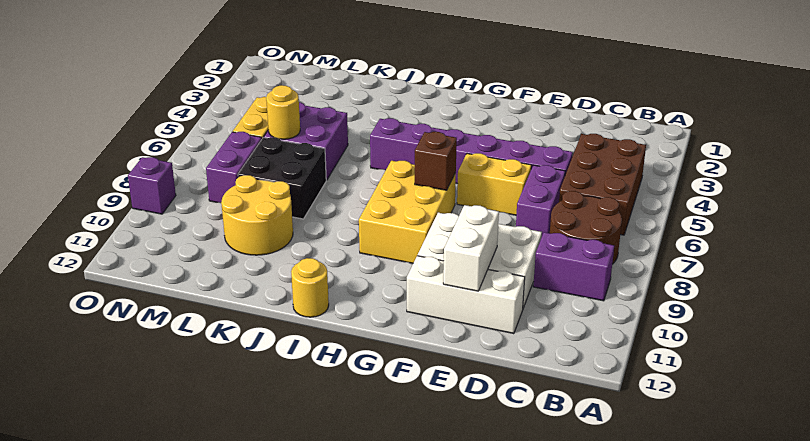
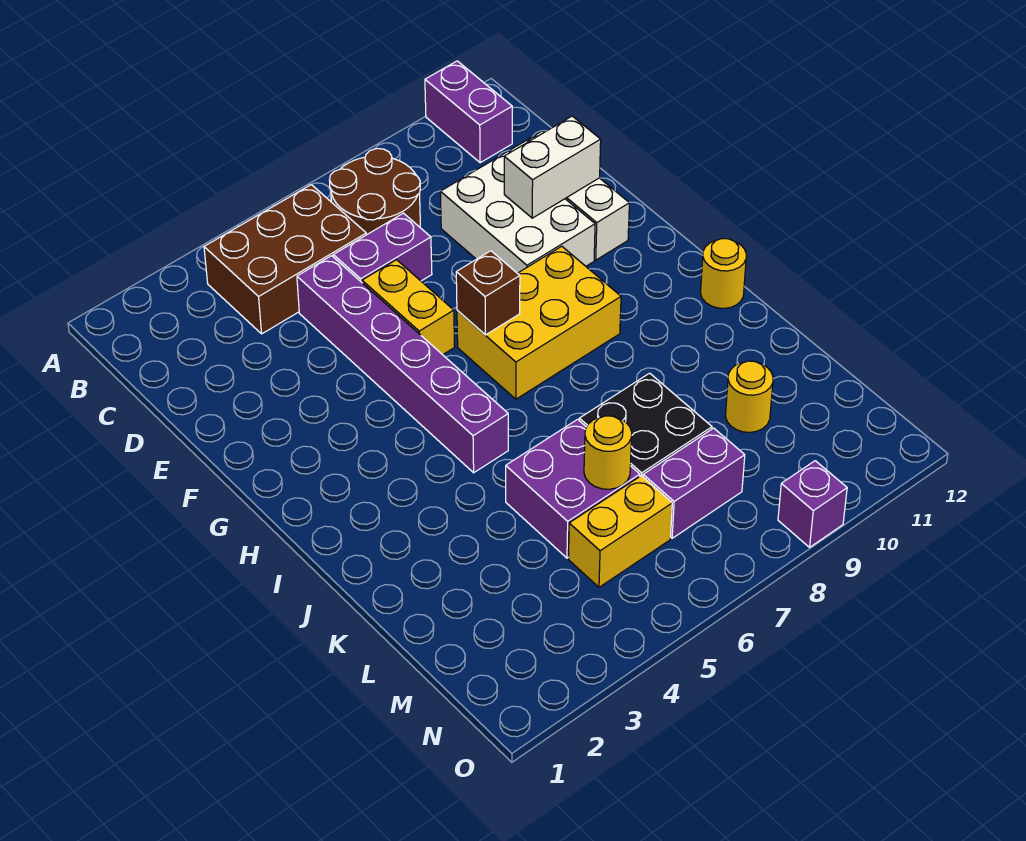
purple 1x2 brick [533,232,614,301] -> purple 1x2 brick moved to [425,61,512,163]
yellow 2x2 round brick [221,175,293,255] -> yellow 1x1 round brick [725,361,773,432]

